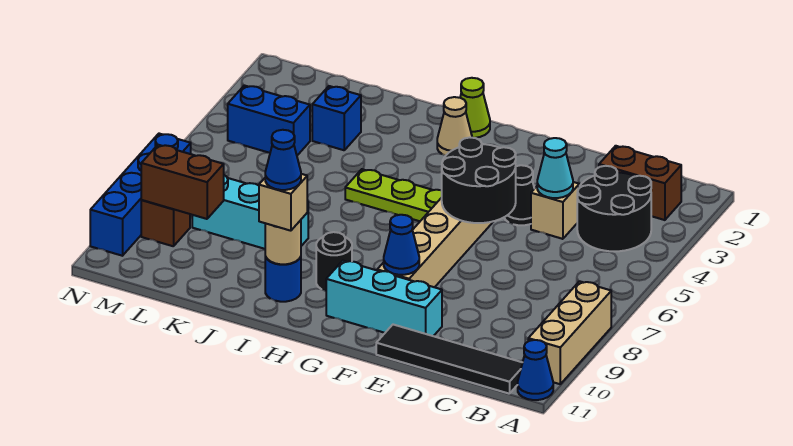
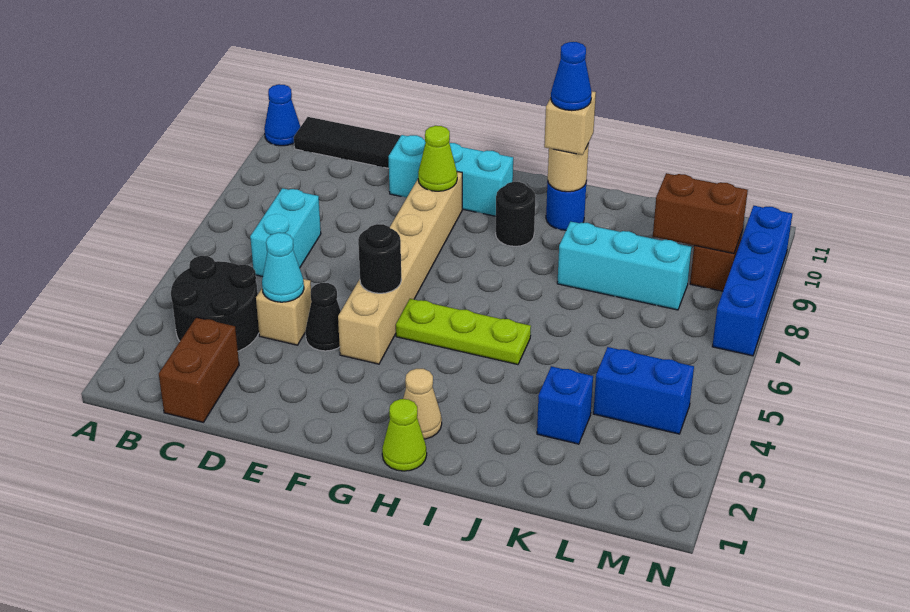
tan 1x3 brick [528,281,611,384] -> none
brown 1x2 brick [599,146,681,220] -> brown 1x2 brick turned to [159,317,239,422]
none -> cyan 1x2 brick [250,188,321,277]
black 2x2 round brick [442,138,516,223] -> black 1x1 round brick [358,224,401,293]
blue 1x1 cone [384,215,419,275] -> lime 1x1 cone [418,126,457,191]

